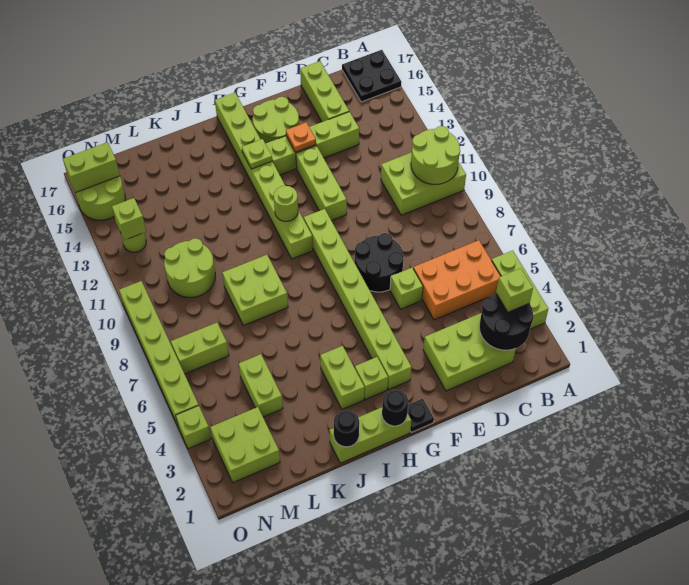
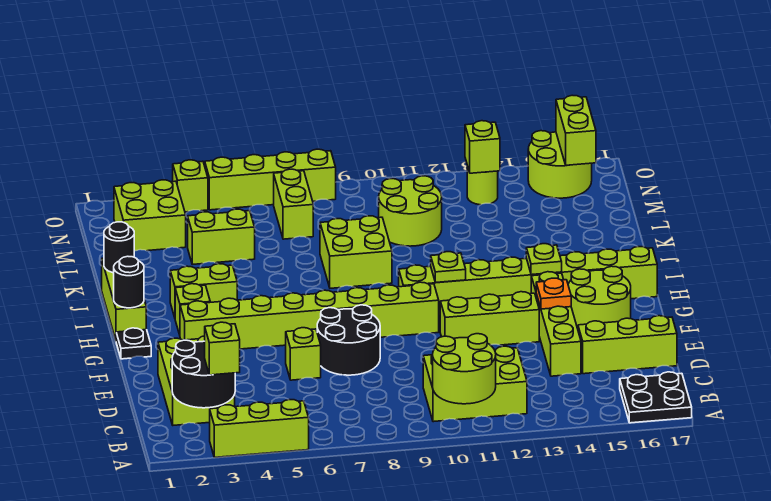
lime 2x3 brick [381,152,466,215] -> lime 2x3 brick turned to [423,346,527,422]
orange 2x3 brick [413,240,501,320] -> none
lime 1x1 round brick [274,186,298,221] -> lime 1x1 plate [431,252,466,282]
lime 1x6 brick [119,281,199,425] -> lime 1x4 brick [205,149,336,210]

